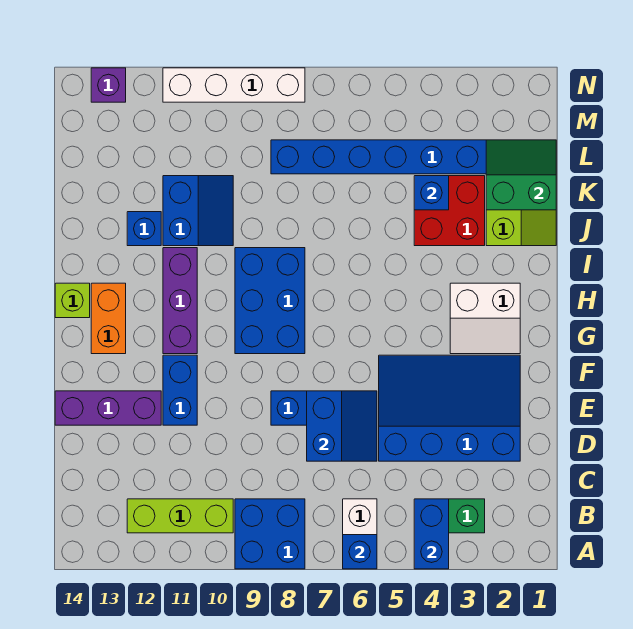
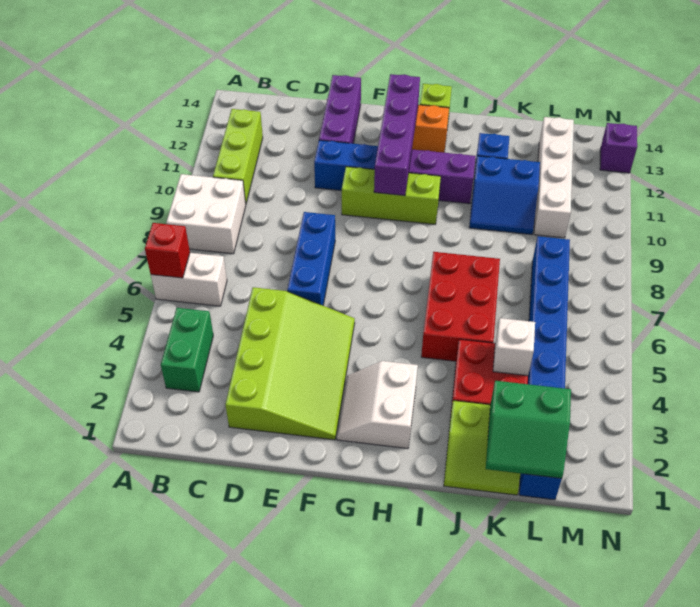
blue 1x2 brick [414,499,449,569] -> none
blue 1x1 brick [343,535,377,569] -> red 1x1 brick [145,223,190,278]
blue 2x2 brick [235,499,305,569] -> white 2x2 brick [166,174,246,254]
blue 3x4 slope [379,355,520,461] -> lime 3x4 slope [225,287,355,440]
blue 2x2 slope [307,391,377,461] -> none
none -> lime 1x3 brick [342,167,441,224]
blue 2x3 brick [235,248,305,354] -> none
none -> purple 1x4 brick [374,74,420,196]
none -> red 2x3 brick [421,252,500,361]
green 2x2 slope [486,140,556,210] -> green 2x2 slope turned to [486,381,571,478]
blue 1x1 brick [414,176,449,210] -> white 1x1 brick [493,318,535,376]
white 1x4 brick [163,68,305,102] -> white 1x4 brick moved to [534,117,574,238]

